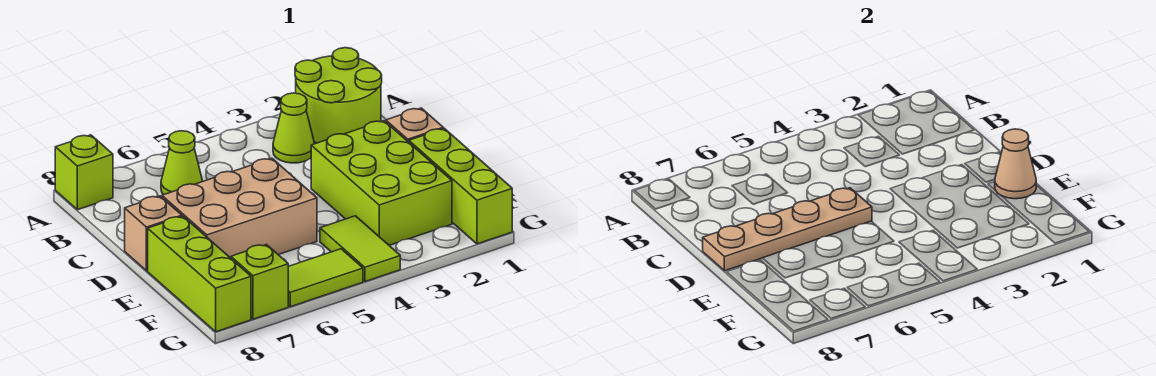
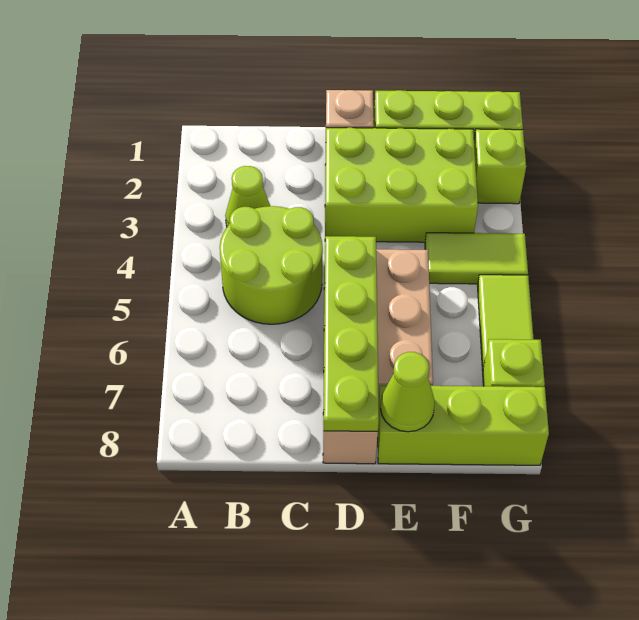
lime 2x2 round brick [295,48,382,143] -> lime 2x2 round brick moved to [220,206,323,324]
lime 1x1 brick [55,135,113,210] -> lime 1x1 brick moved to [474,129,526,204]
lime 1x1 cone [161,131,202,195] -> lime 1x1 cone moved to [380,352,435,432]
tan 1x4 plate [703,188,872,271] -> lime 1x4 plate [323,236,379,431]
tan 1x1 cone [995,129,1036,199] -> none

